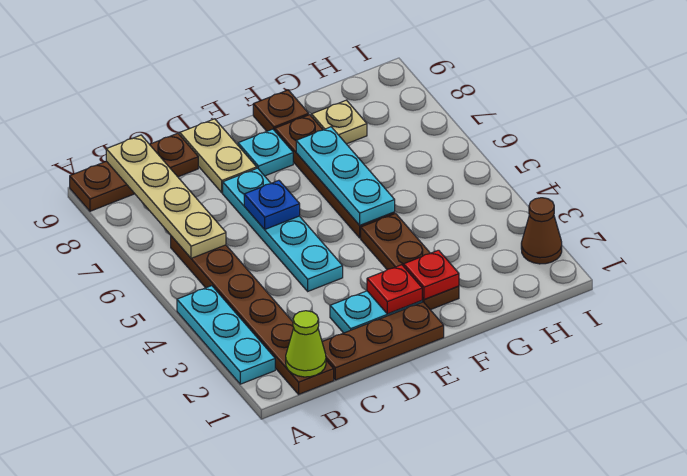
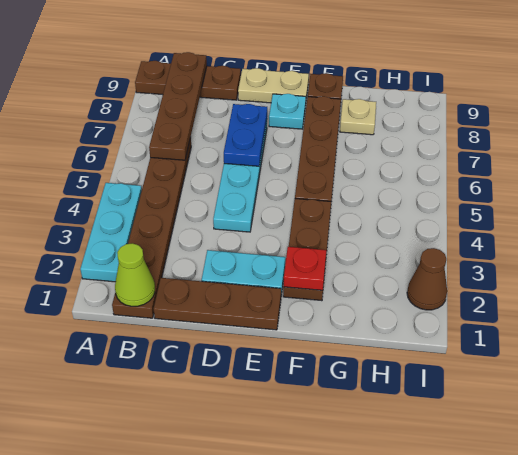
tan 1x4 plate [106,135,226,258] -> brown 1x4 plate [149,52,207,160]
blue 1x1 plate [244,180,300,229] -> blue 1x2 plate [224,104,267,166]
tan 1x2 plate [180,119,257,193] -> tan 1x2 plate turned to [238,68,309,103]
red 1x1 plate [367,265,422,314] -> none
cyan 1x3 plate [296,127,395,225] -> none

